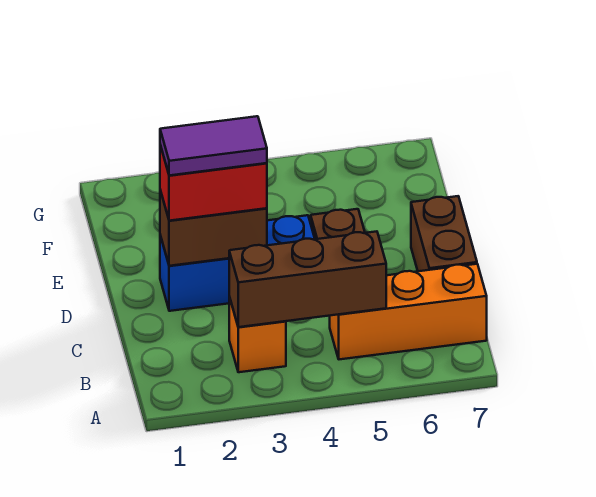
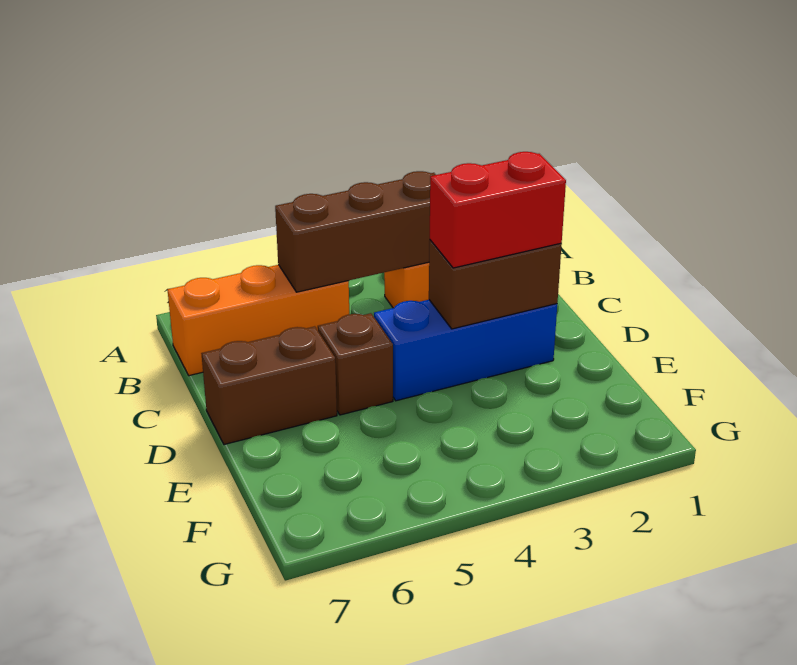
brown 1x2 brick [411,196,477,271] -> brown 1x2 brick turned to [201,326,337,445]
purple 1x2 tile [160,116,267,175] -> none

